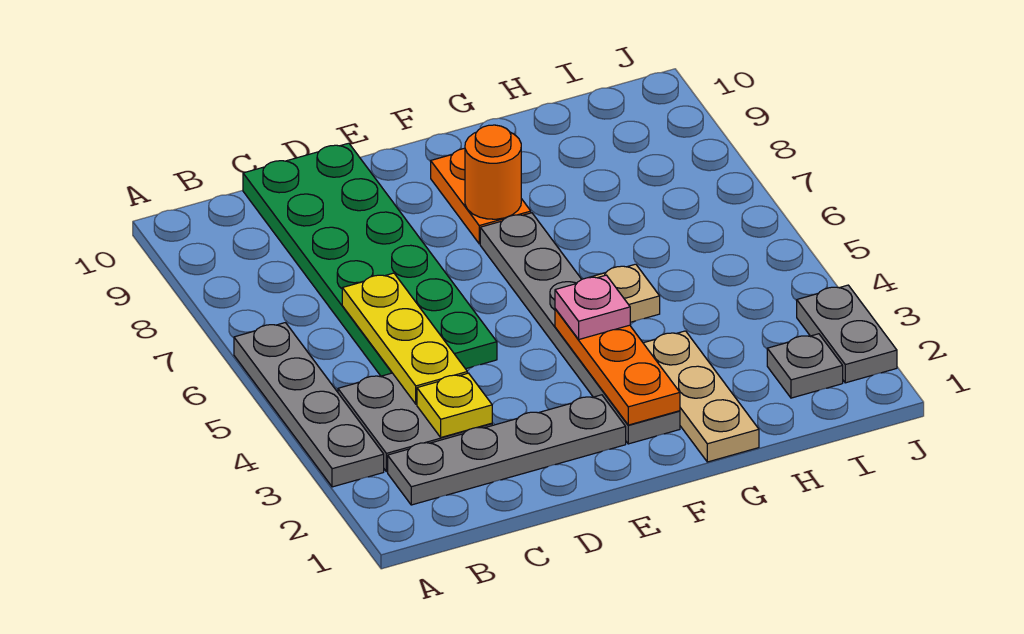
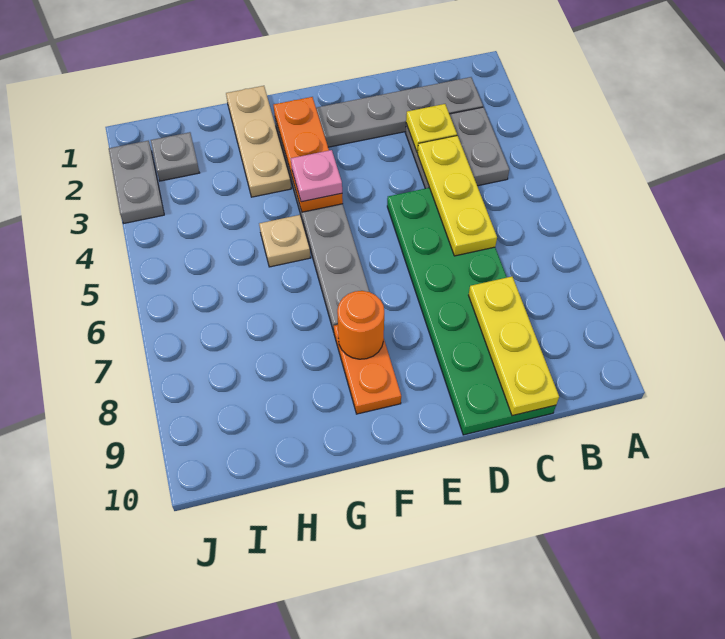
grey 1x4 plate [234,323,384,487] -> none
none -> yellow 1x3 plate [469,277,559,416]

